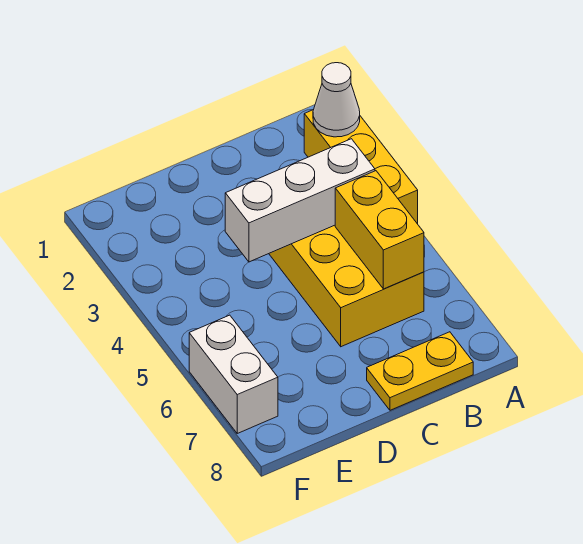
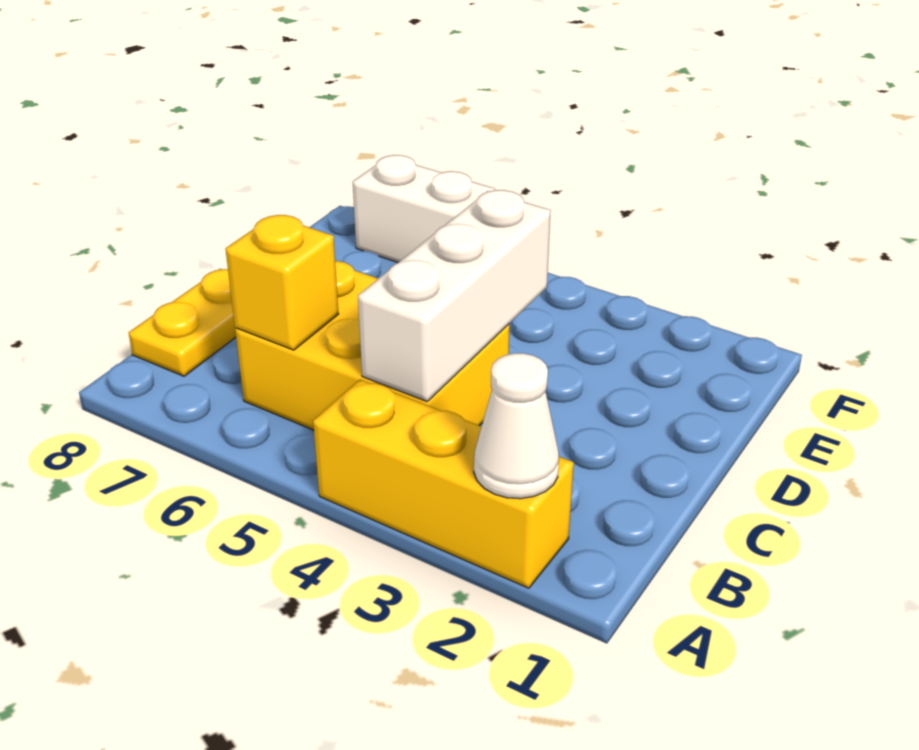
yellow 1x2 brick [335,171,424,289] -> yellow 1x1 brick [225,215,339,350]

